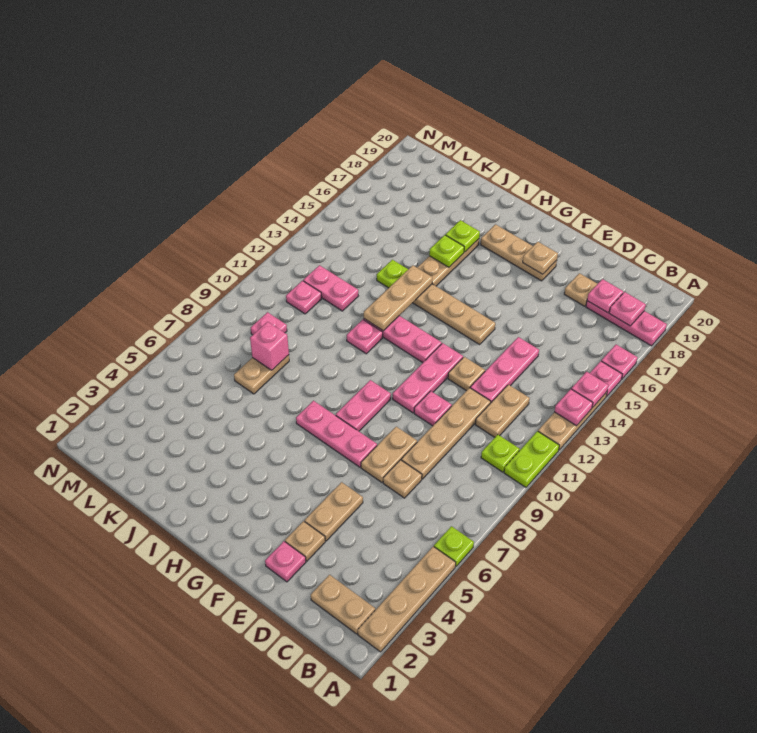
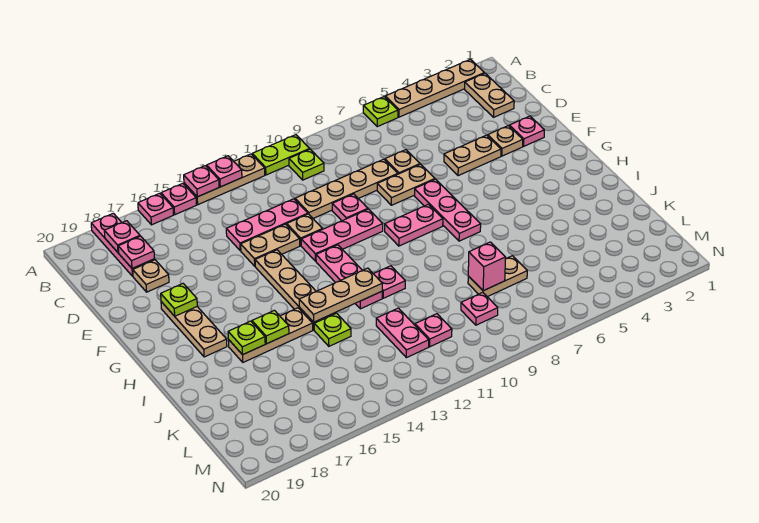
tan 1x2 plate [475,385,530,437] -> tan 1x2 plate moved to [241,224,300,266]
tan 1x1 plate [523,242,558,274] -> lime 1x1 plate [161,284,197,316]

